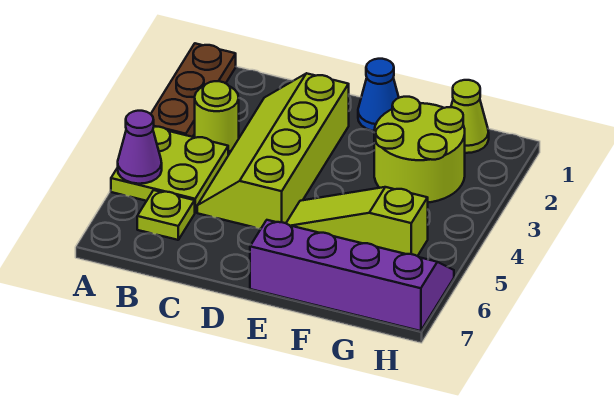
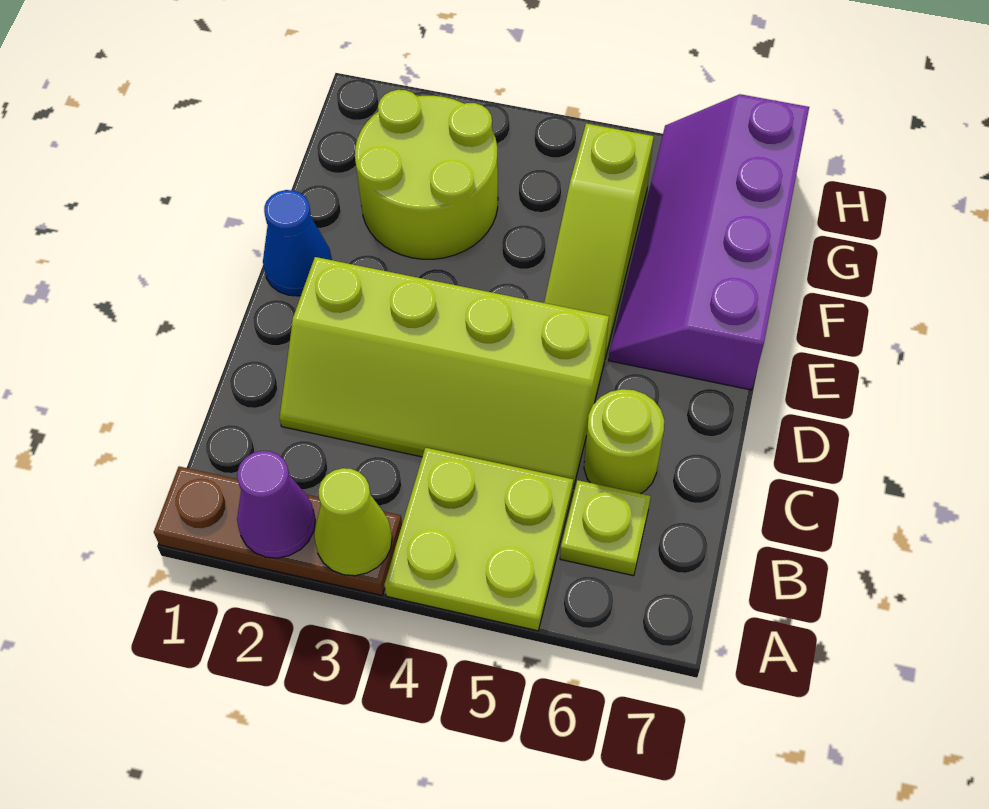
purple 1x1 cone [118,111,162,184] -> purple 1x1 cone moved to [237,451,315,558]
lime 1x1 round brick [195,81,239,152] -> lime 1x1 round brick moved to [584,389,664,494]
lime 1x1 cone [451,80,489,153] -> lime 1x1 cone moved to [314,468,392,576]

